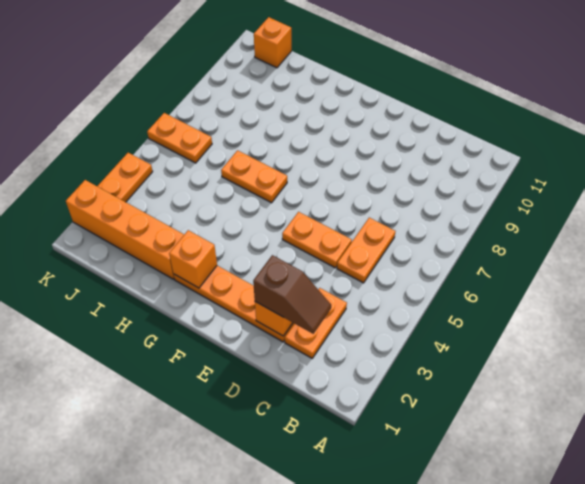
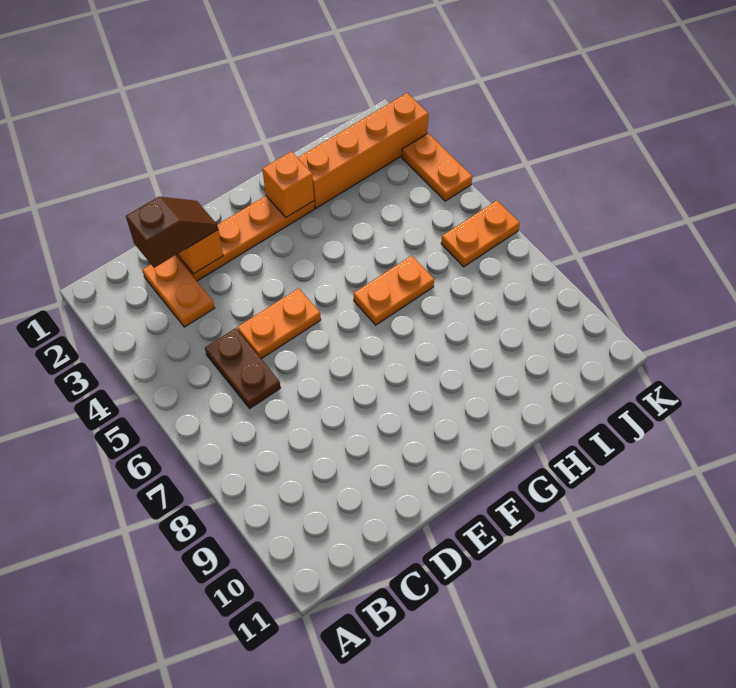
brown 1x2 slope [253,255,331,334] -> brown 1x2 slope turned to [126,197,218,268]
orange 1x2 plate [337,218,395,283] -> brown 1x2 plate [205,328,280,408]
orange 1x1 brick [254,17,291,68] -> none

